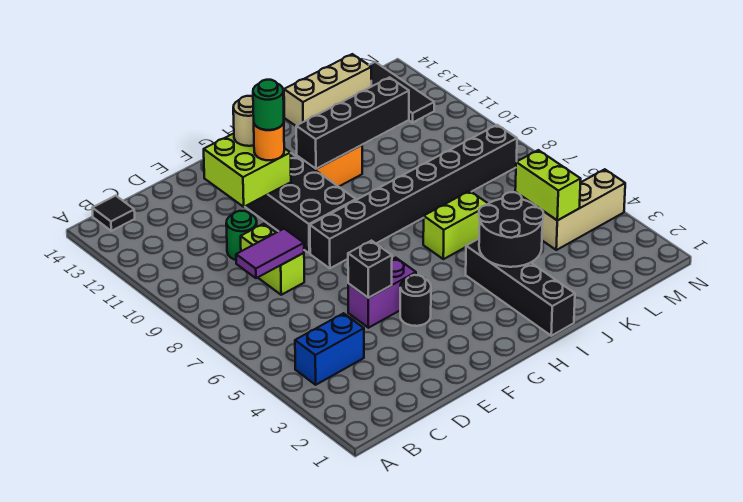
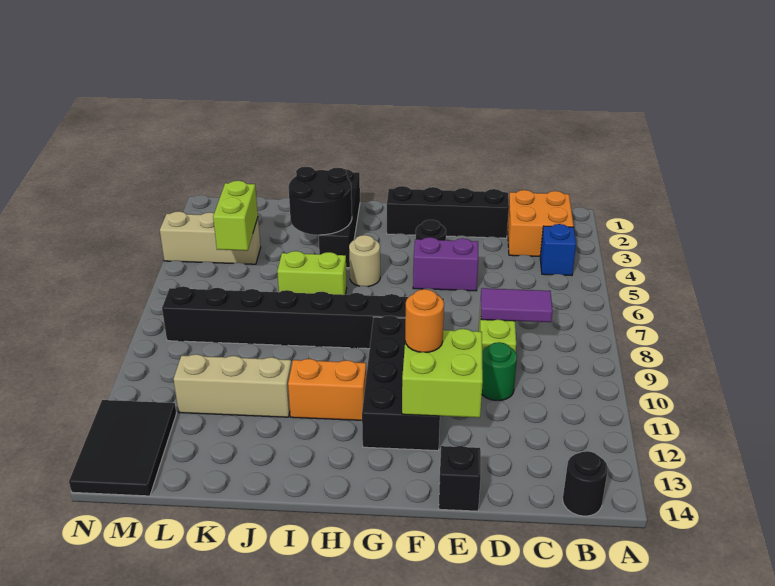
none -> orange 2x2 brick [507,190,574,256]
blue 1x2 brick [295,313,364,385] -> blue 1x1 brick [540,224,576,275]
black 1x1 tile [92,196,135,231] -> black 1x1 round brick [563,451,608,516]
black 1x1 brick [348,241,392,298] -> black 1x1 brick moved to [439,446,481,511]
green 1x1 round brick [253,80,284,130] -> none
tan 1x1 round brick [233,96,254,146] -> tan 1x1 round brick moved to [349,235,380,287]
black 1x4 brick [296,77,409,169] -> black 1x4 brick moved to [387,186,509,238]
tan 1x3 brick [284,54,371,126] -> tan 1x3 brick moved to [174,354,292,417]
black 1x3 tile [369,62,434,123] -> black 2x3 tile [69,400,176,496]

